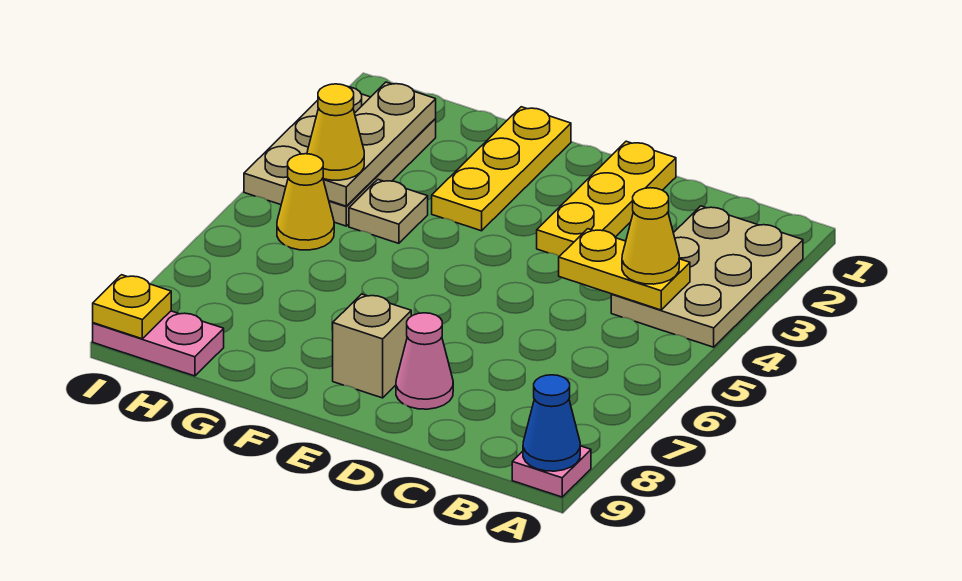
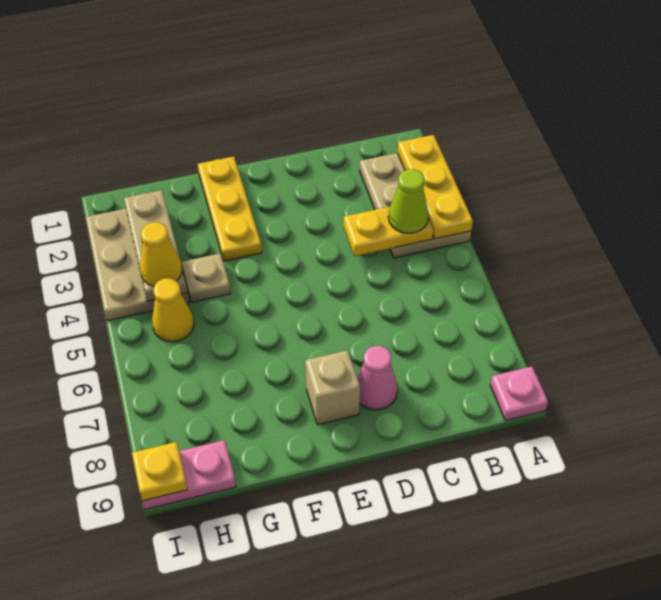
blue 1x1 cone [523,375,580,471] -> none
yellow 1x1 cone [622,188,679,284] -> lime 1x1 cone [388,169,429,233]
yellow 1x3 plate [537,141,676,256] -> yellow 1x3 plate moved to [397,135,473,239]

